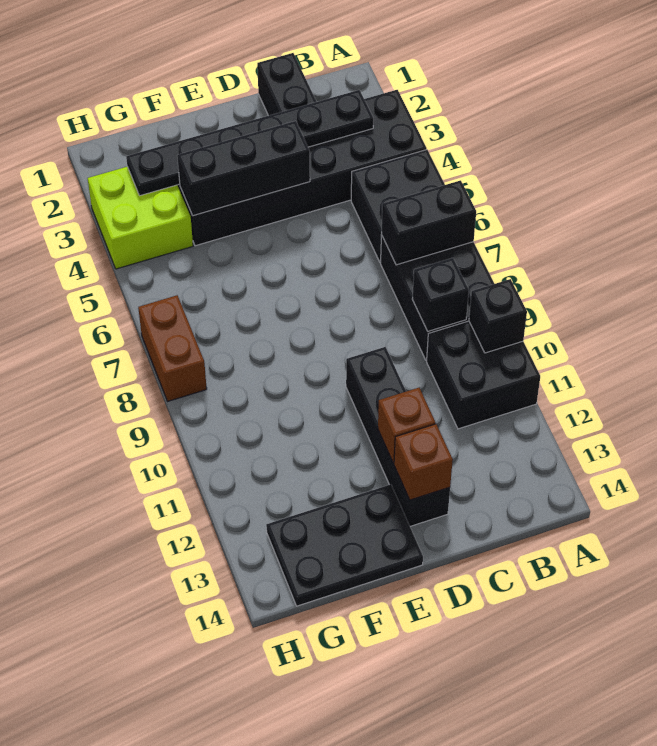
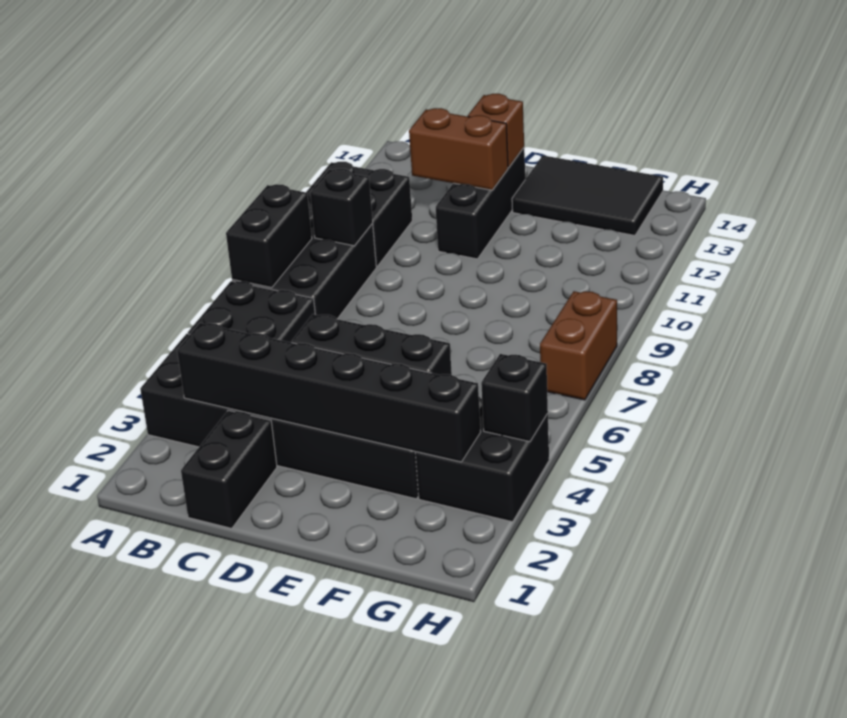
black 1x2 brick [382,180,476,265] -> black 1x2 brick turned to [226,184,312,288]
black 1x1 brick [469,279,527,353] -> black 1x1 brick moved to [481,354,548,442]
black 1x6 plate [126,90,374,196] -> black 1x6 brick [177,323,481,462]
black 1x4 brick [346,347,450,526] -> black 1x3 brick [436,148,525,259]
brown 1x1 brick [378,388,435,463] -> brown 1x2 brick [409,108,508,190]
black 2x3 plate [266,484,423,606] -> black 2x3 tile [512,155,663,235]
lime 2x2 brick [88,167,193,269] -> black 2x2 brick [415,397,549,522]

